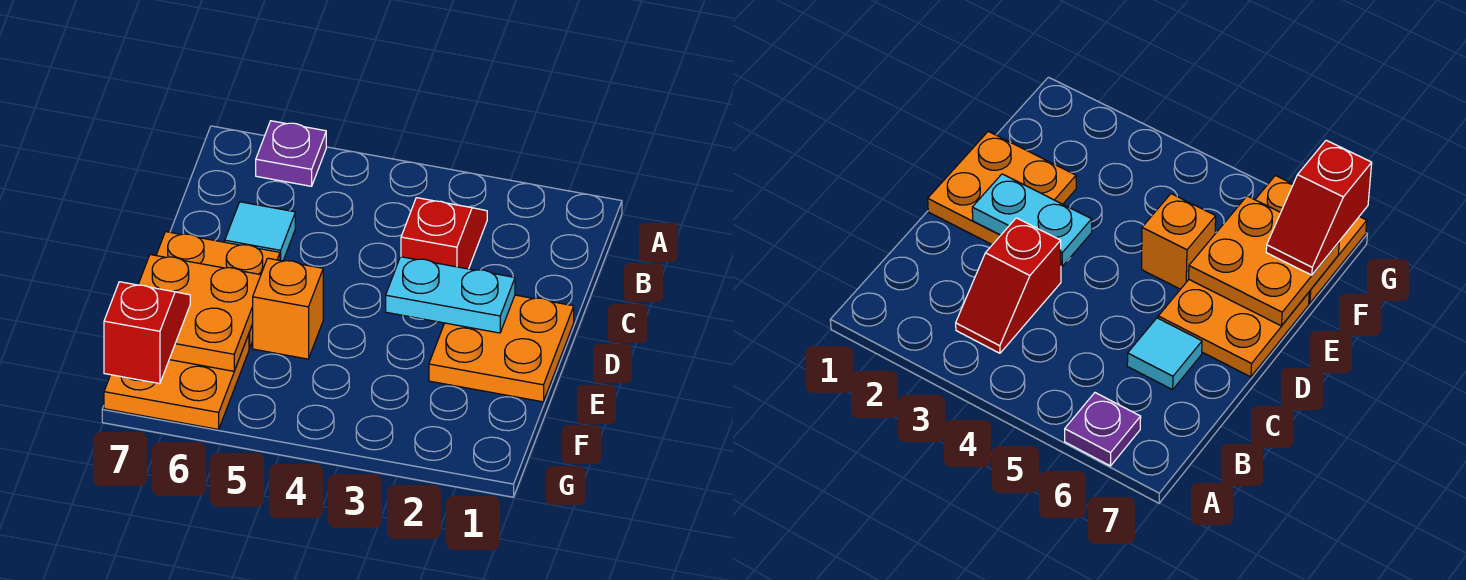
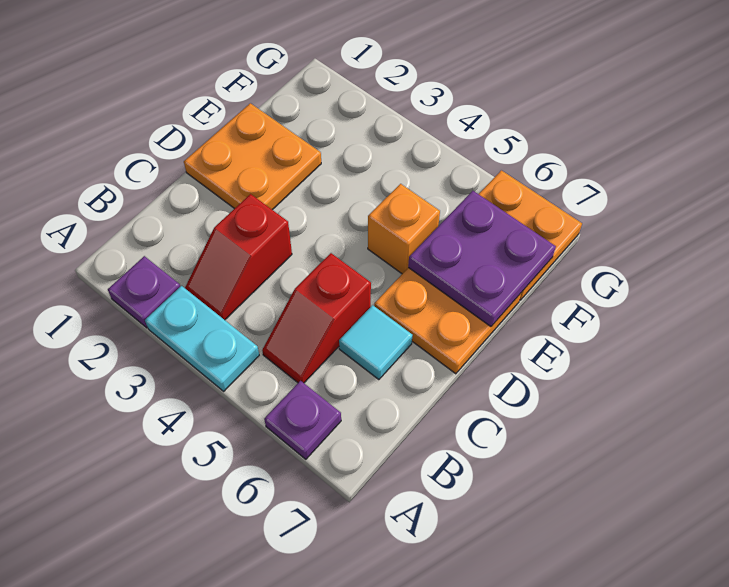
none -> purple 1x1 plate [108,256,180,328]
cyan 1x2 plate [386,257,515,333] -> cyan 1x2 plate moved to [145,286,259,391]
orange 2x2 plate [138,255,261,371] -> purple 2x2 plate [408,191,556,327]
red 1x2 slope [104,282,190,384] -> red 1x2 slope moved to [262,253,371,383]

